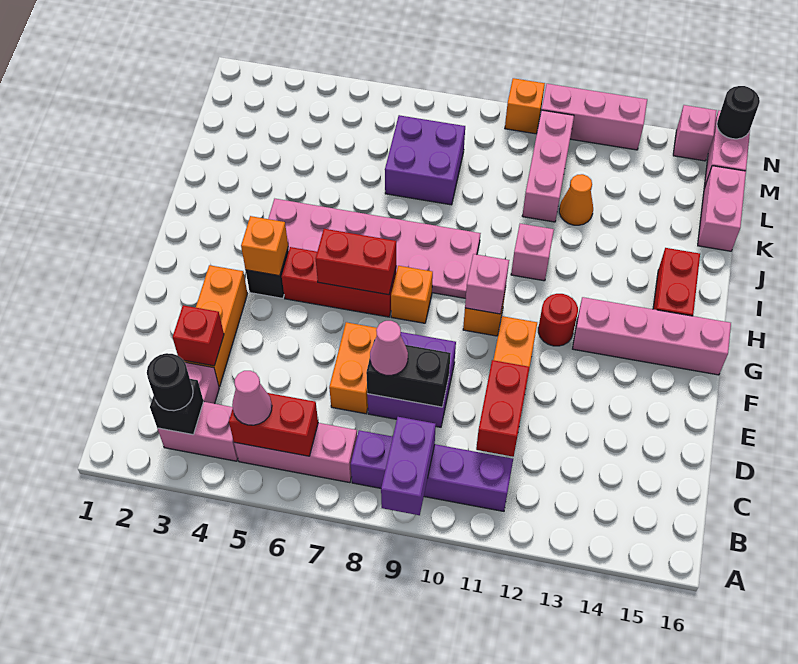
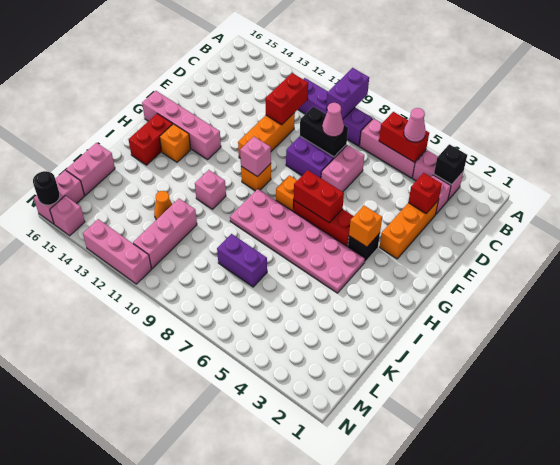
black 1x1 round brick [147,353,193,411] -> none
orange 1x2 brick [329,322,377,414] -> pink 1x2 brick [321,145,364,192]
red 1x1 round brick [538,294,578,346] -> none
purple 2x2 brick [385,115,465,205] -> purple 1x2 brick [217,234,267,287]
orange 1x1 brick [505,78,545,134] -> orange 1x1 brick moved to [160,124,191,162]

